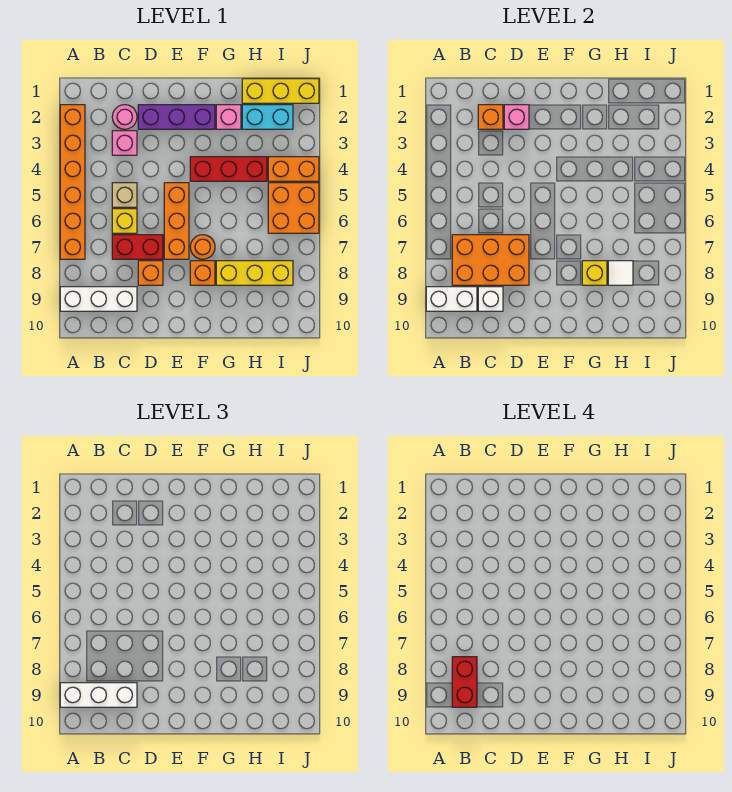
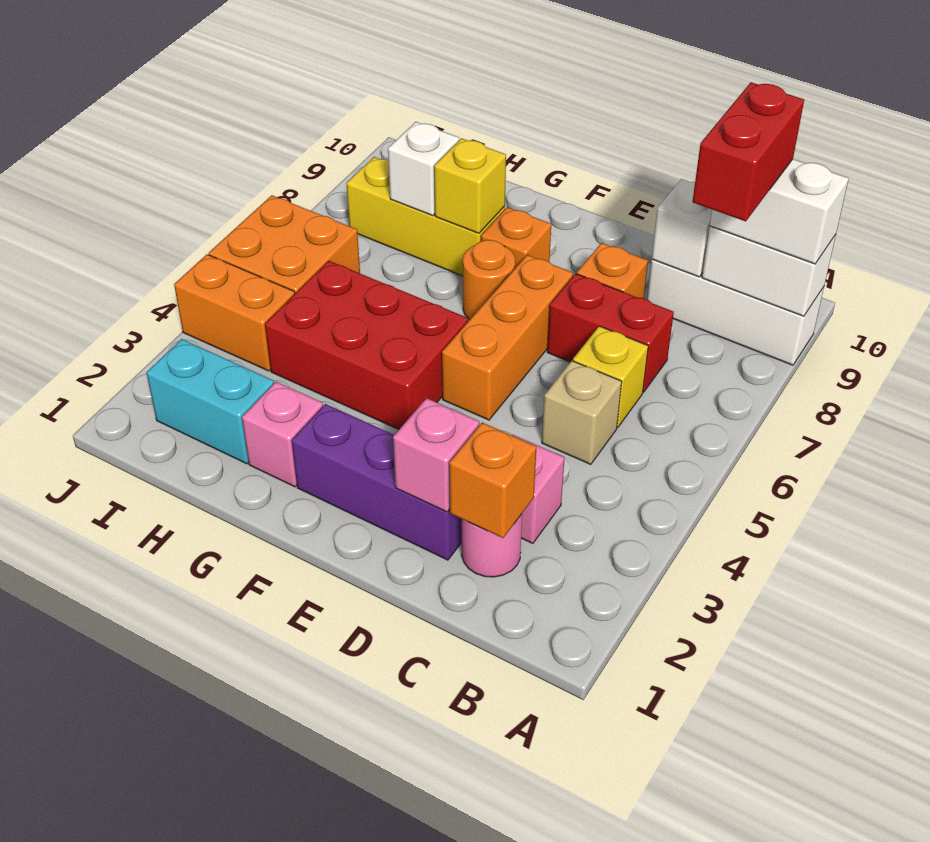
orange 1x6 brick [60,105,85,259] -> none
white 1x3 brick [60,683,137,707] -> white 1x2 brick [710,159,849,264]
orange 2x3 brick [452,235,529,285] -> none
red 1x3 brick [190,157,267,181] -> red 2x3 brick [265,261,468,429]
yellow 1x3 brick [242,79,319,103] -> none
white 1x1 tile [608,261,633,285] -> white 1x1 brick [388,122,459,216]

